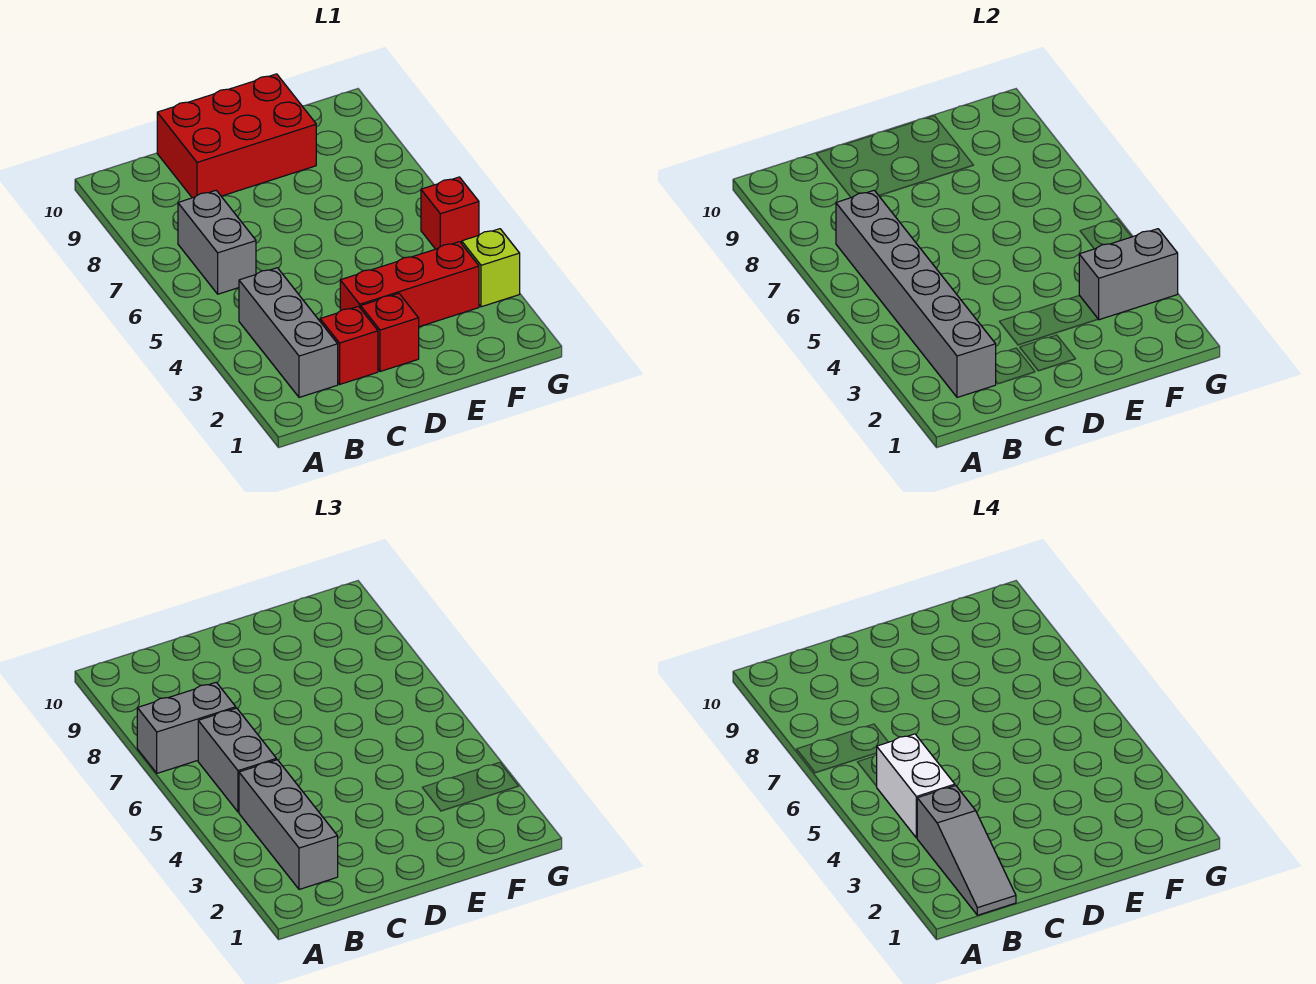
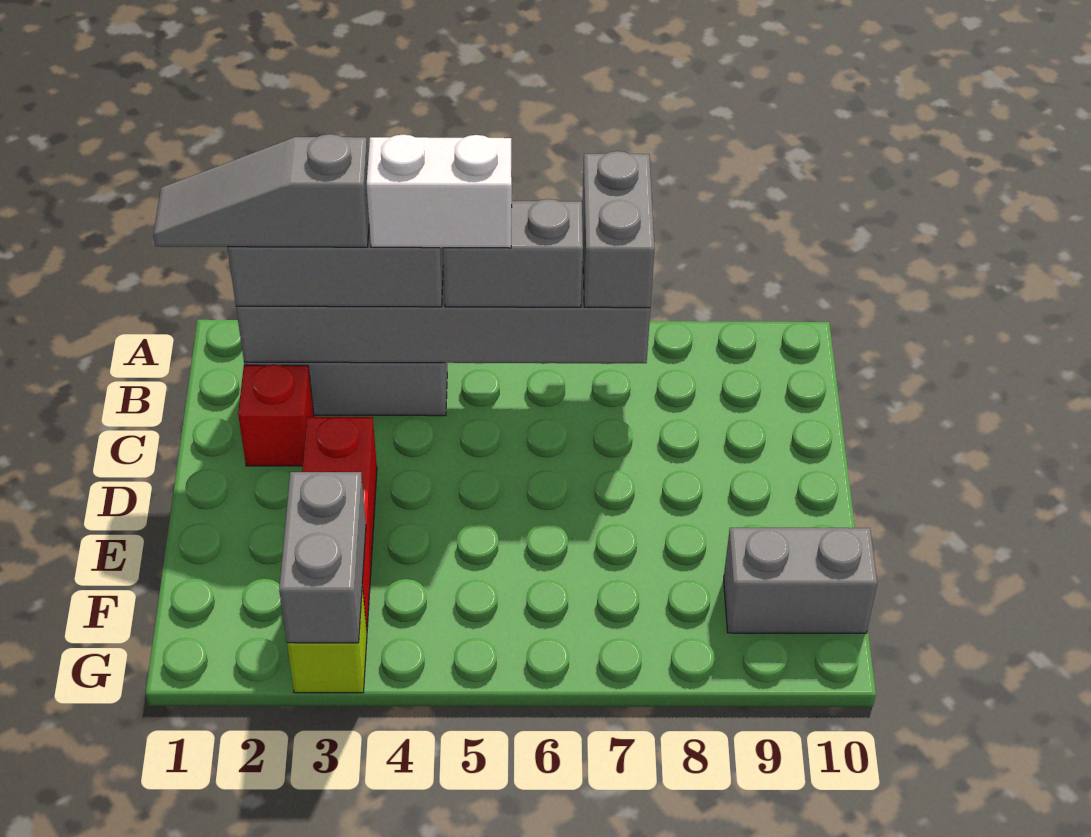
grey 1x2 brick [178,190,256,294] -> grey 1x2 brick moved to [724,528,877,633]
red 2x3 brick [157,74,316,198] -> none
red 1x1 brick [361,293,419,372] -> none
red 1x1 brick [421,177,479,249] -> none

